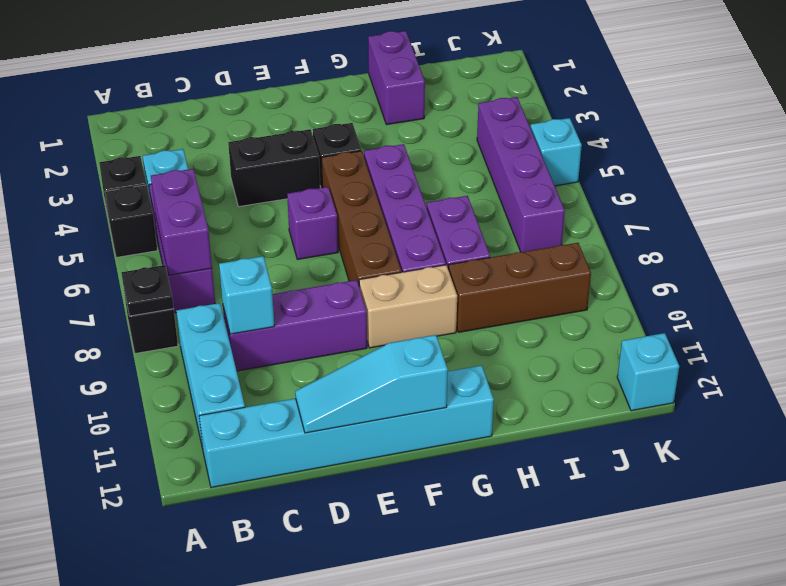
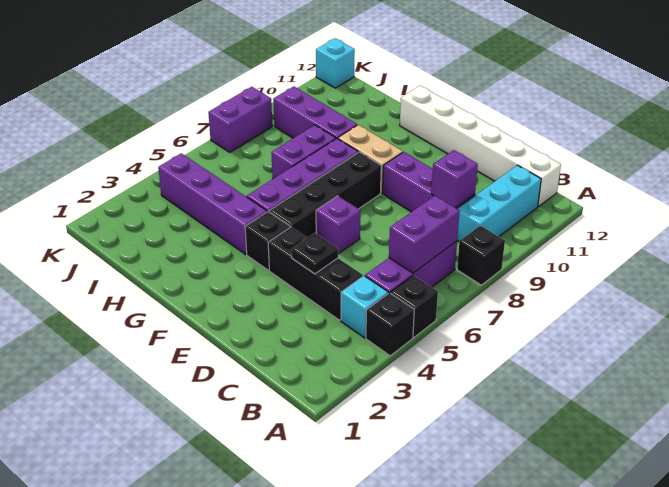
black 1x1 plate [121,265,174,316] -> black 1x1 plate moved to [292,233,338,274]
cyan 1x6 brick [199,366,494,488] -> white 1x6 brick [400,86,561,207]
cyan 1x1 brick [219,256,274,334] -> purple 1x1 brick [431,150,478,208]
black 1x2 brick [228,129,320,207] -> black 1x3 brick [268,227,363,320]
cyan 1x3 slope [295,335,448,433] -> none
brown 1x4 brick [322,151,401,284] -> black 1x4 brick [269,152,381,238]
purple 1x2 brick [368,31,425,125] -> purple 1x2 brick moved to [208,87,272,152]
brown 1x3 brick [449,243,591,332] -> purple 1x3 brick [273,86,357,139]
purple 1x4 brick [477,97,565,252] -> purple 1x4 brick turned to [158,153,267,254]
cyan 1x1 brick [531,118,582,186] -> none

